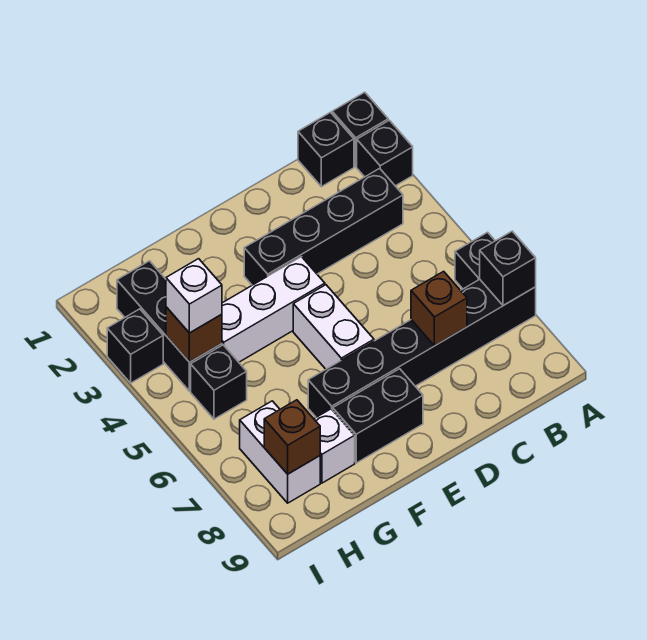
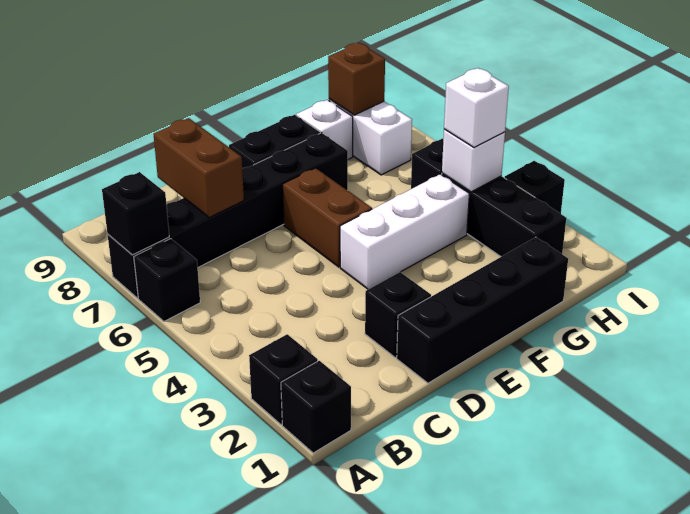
black 1x1 brick [298,112,354,187] -> black 1x1 brick moved to [365,272,431,357]
black 1x4 brick [244,168,403,285] -> black 1x4 brick moved to [397,237,568,383]
brown 1x1 brick [411,271,467,346] -> brown 1x2 brick [154,118,244,217]
white 1x2 brick [293,285,374,369] -> brown 1x2 brick [283,168,372,267]
brown 1x1 brick [166,307,222,362] -> white 1x1 brick [442,129,505,192]

